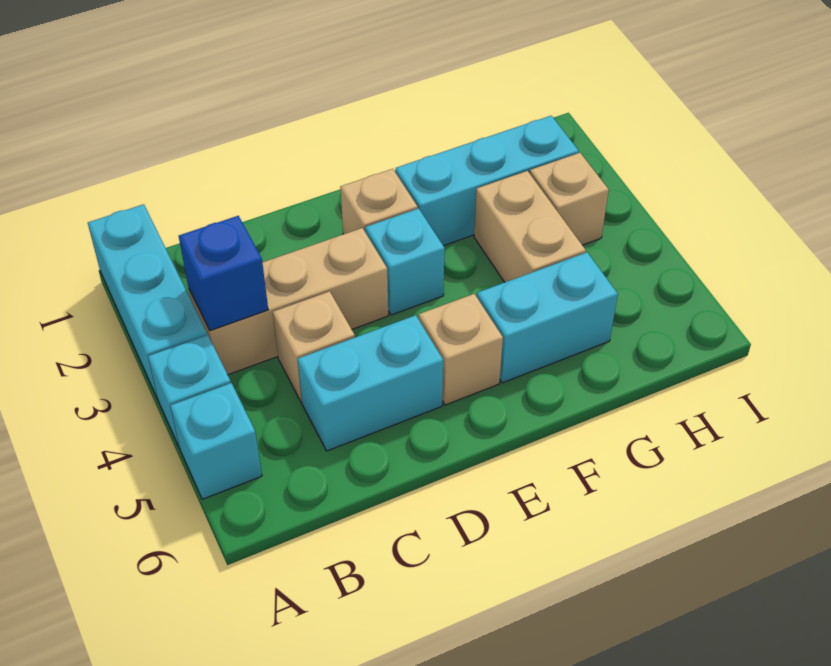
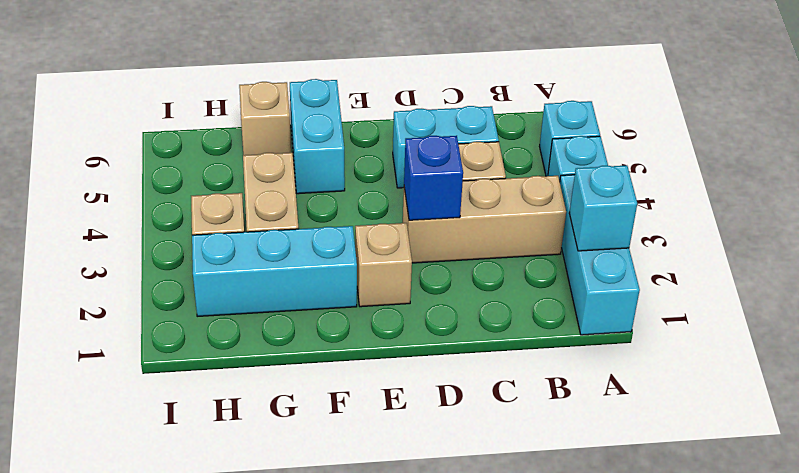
blue 1x1 brick [179,216,268,331] -> blue 1x1 brick moved to [404,136,463,220]
cyan 1x1 brick [365,208,445,315] -> cyan 1x1 brick moved to [569,165,637,251]
tan 1x1 brick [419,294,503,405] -> tan 1x1 brick moved to [239,82,291,155]
cyan 1x2 brick [477,252,618,383] -> cyan 1x2 brick turned to [290,79,345,194]

